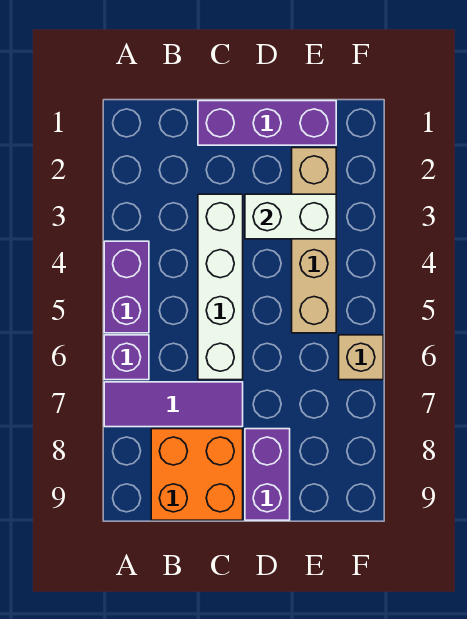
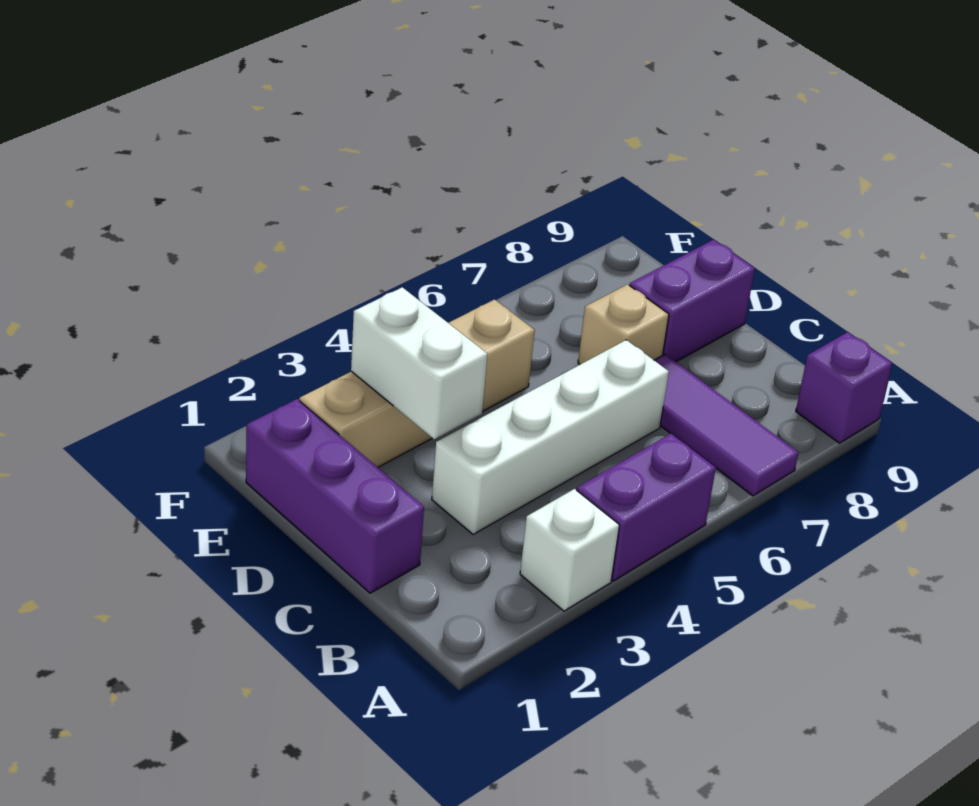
none -> white 1x1 brick [520,489,619,611]
purple 1x1 brick [104,335,149,380] -> purple 1x1 brick moved to [796,332,892,443]
orange 2x2 brick [151,429,243,520] -> none
tan 1x1 brick [339,335,383,380] -> tan 1x1 brick moved to [578,284,669,364]

